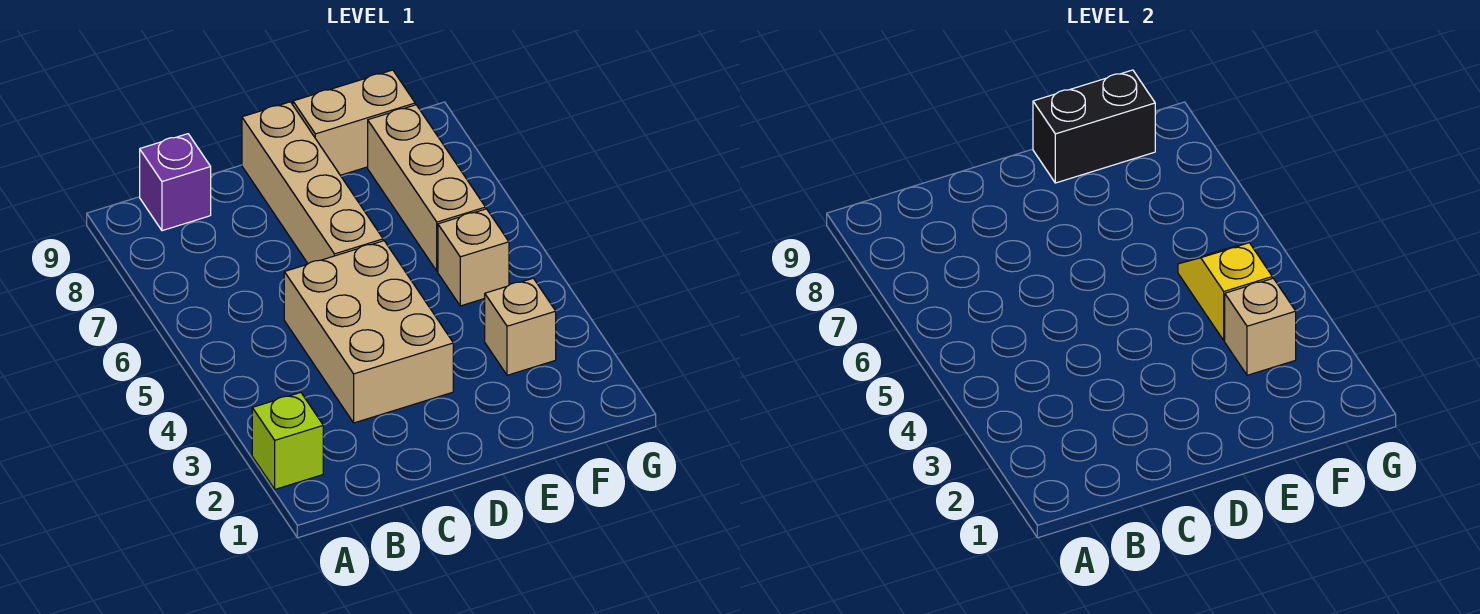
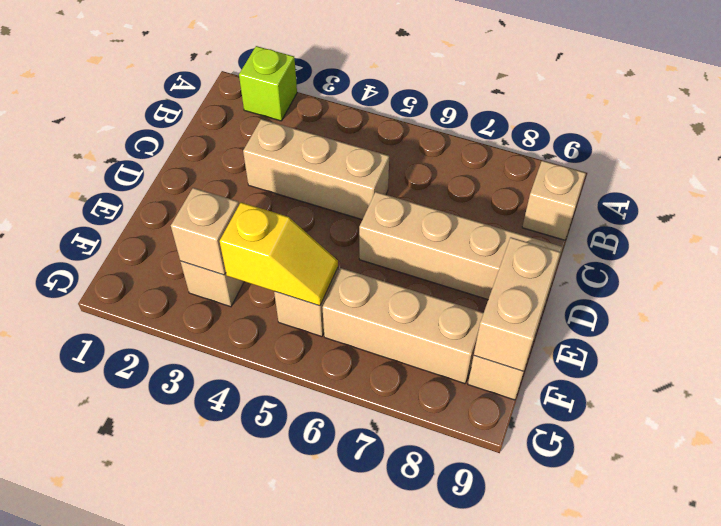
purple 1x1 brick [140,134,211,231] -> tan 1x1 brick [522,161,586,240]
tan 2x3 brick [284,241,453,423] -> tan 1x3 brick [243,119,389,220]
black 1x2 brick [1033,70,1155,183] -> tan 1x2 brick [474,237,561,371]

